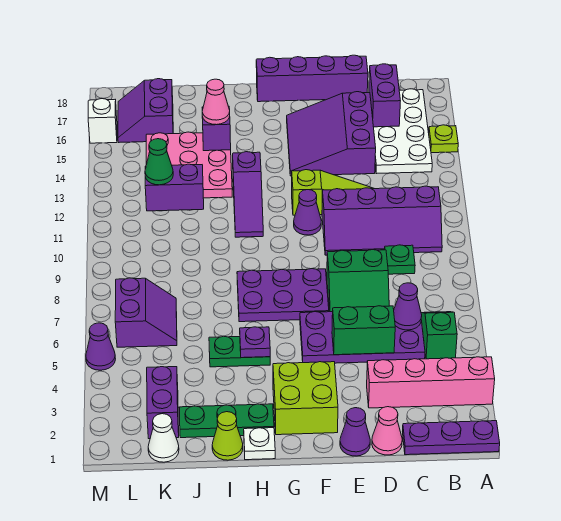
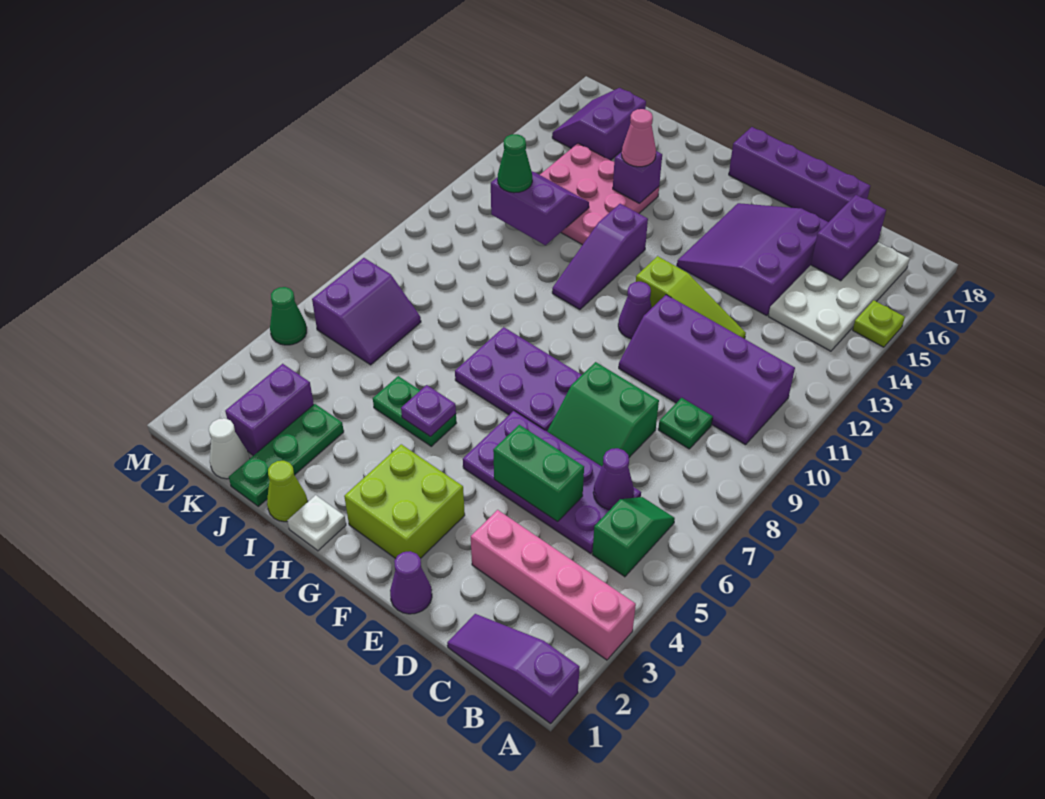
purple 1x3 plate [403,421,500,455] -> purple 1x3 slope [447,614,580,724]
pink 1x1 cone [372,407,402,455] -> none
green 1x3 plate [179,404,274,438] -> green 1x3 plate turned to [229,404,344,506]
purple 1x1 cone [86,323,115,370] -> green 1x1 cone [270,287,307,345]
white 1x1 brick [88,99,117,143] -> none

